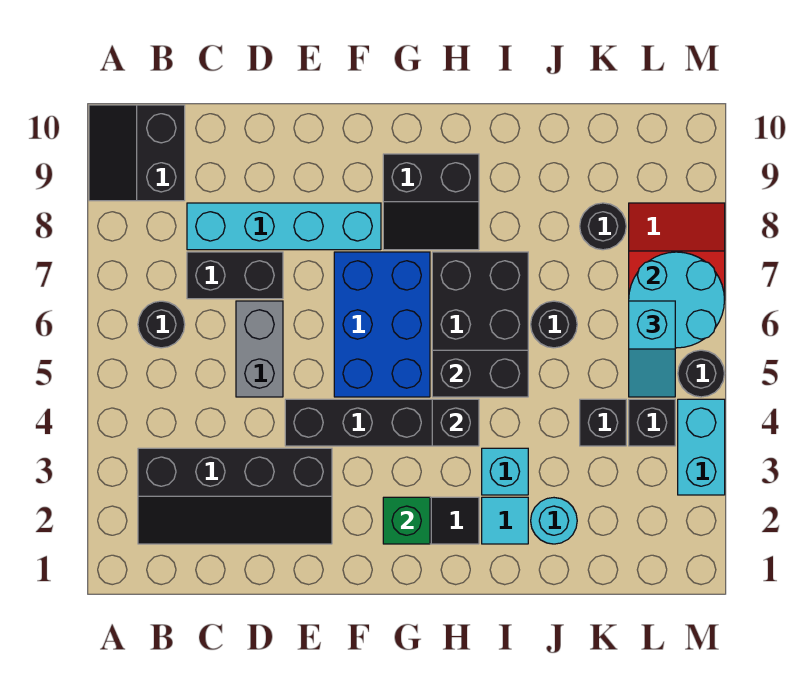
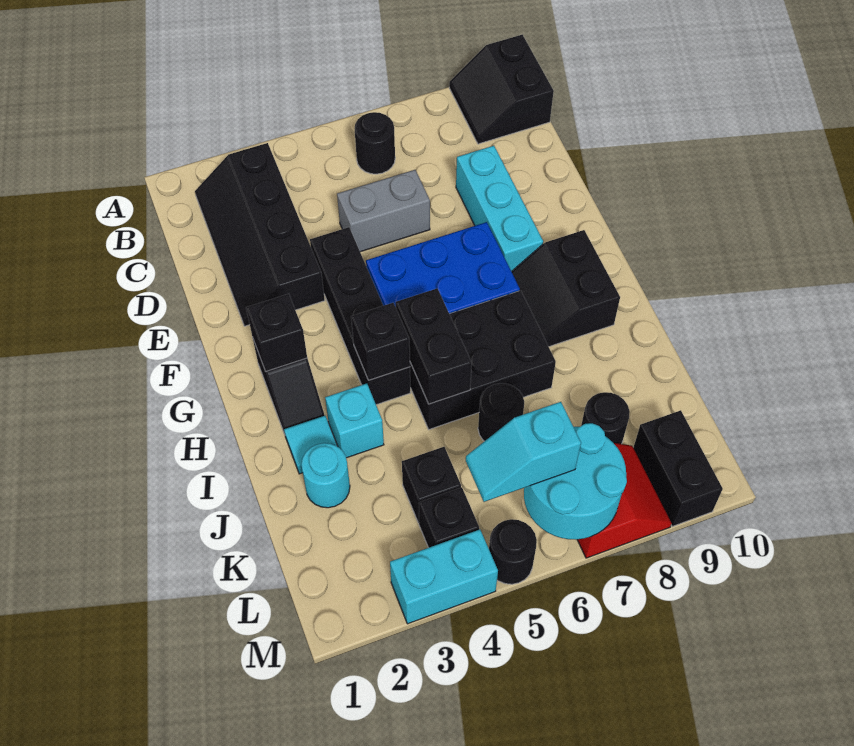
black 2x2 slope [89,105,185,201] -> black 2x2 slope turned to [449,35,554,144]
black 1x2 brick [187,252,283,299] -> black 1x2 brick moved to [633,410,723,526]
cyan 1x4 brick [187,203,381,250] -> cyan 1x3 brick [456,146,543,271]
green 1x1 brick [383,497,430,544] -> black 1x1 brick [246,294,307,372]

